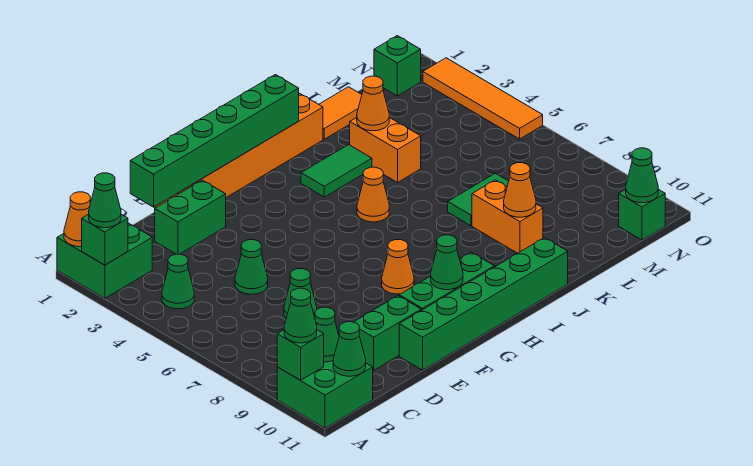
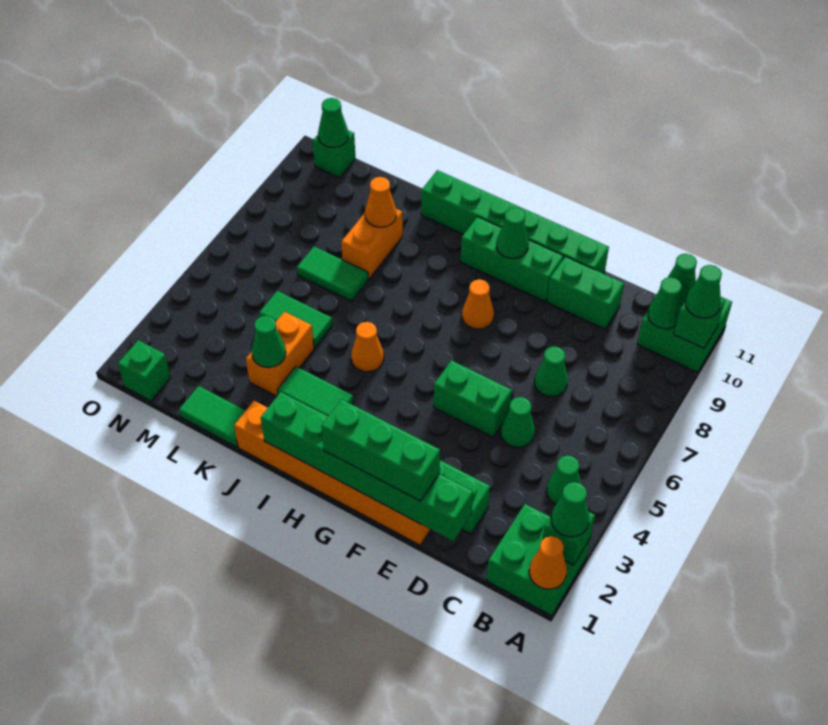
none -> green 1x3 brick [321,399,440,501]
none -> green 1x2 brick [434,360,512,437]
orange 1x2 tile [319,87,362,139] -> green 1x2 tile [179,386,246,447]
orange 1x1 cone [357,76,389,131] -> green 1x1 cone [252,316,286,367]
none -> green 1x2 tile [259,291,333,348]
orange 1x4 tile [423,58,543,139] -> none

